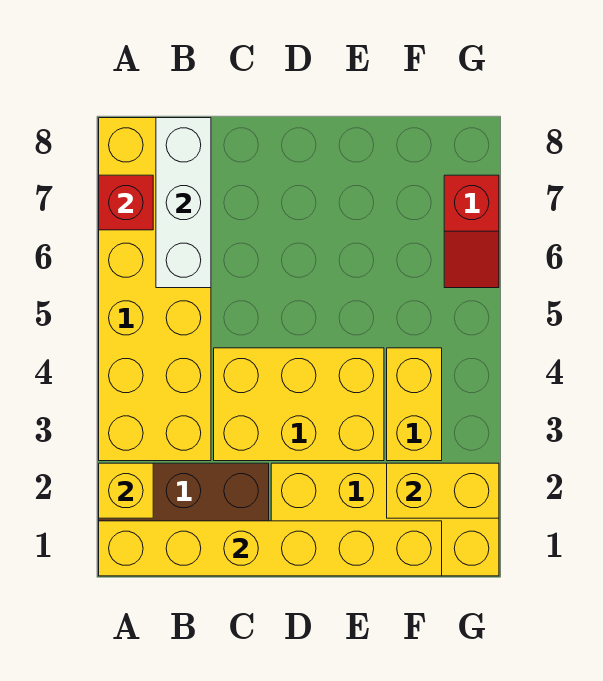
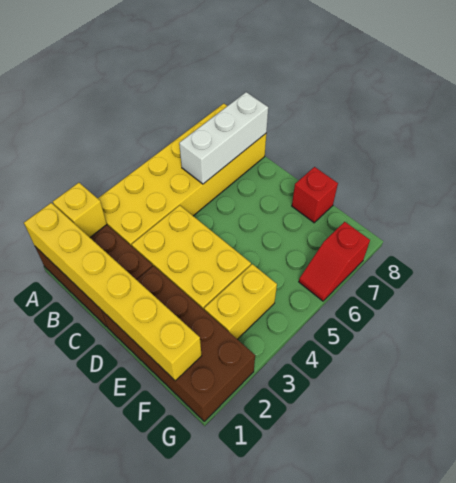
red 1x1 brick [99,175,153,230] -> red 1x1 brick moved to [292,167,338,223]
yellow 2x4 brick [271,463,499,576] -> brown 2x4 brick [101,266,255,421]
yellow 1x2 brick [387,463,499,518] -> none

